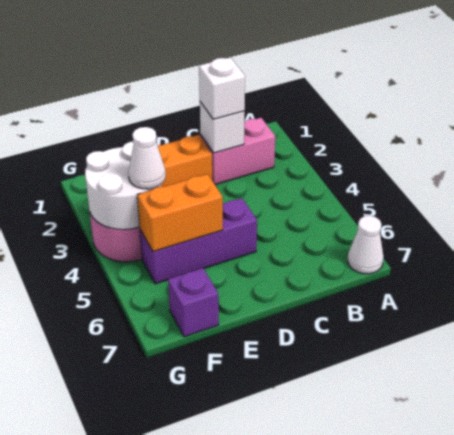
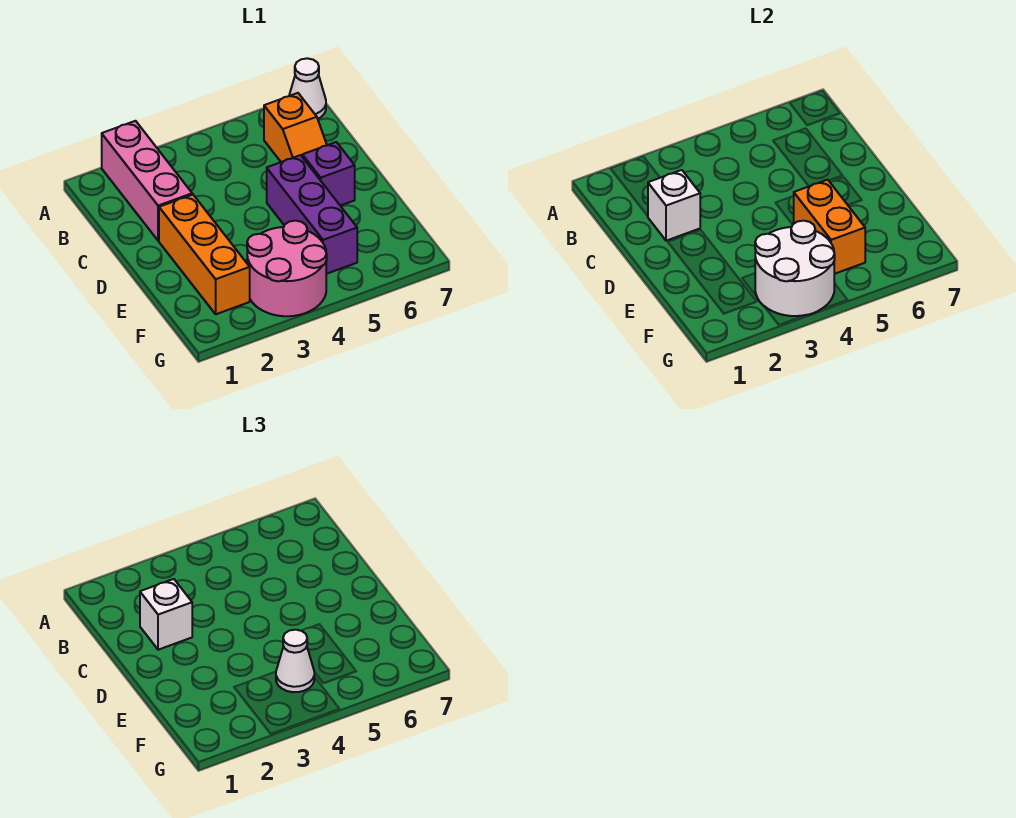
pink 1x2 brick [200,118,275,185] -> pink 1x3 brick [102,121,192,241]
none -> orange 1x2 slope [264,93,327,162]
purple 1x1 brick [168,268,219,337] -> purple 1x1 brick moved to [302,142,355,206]

